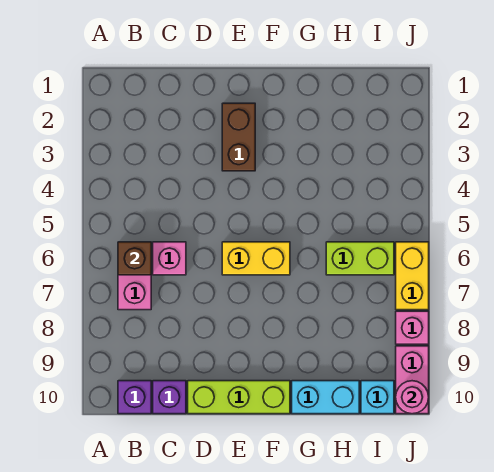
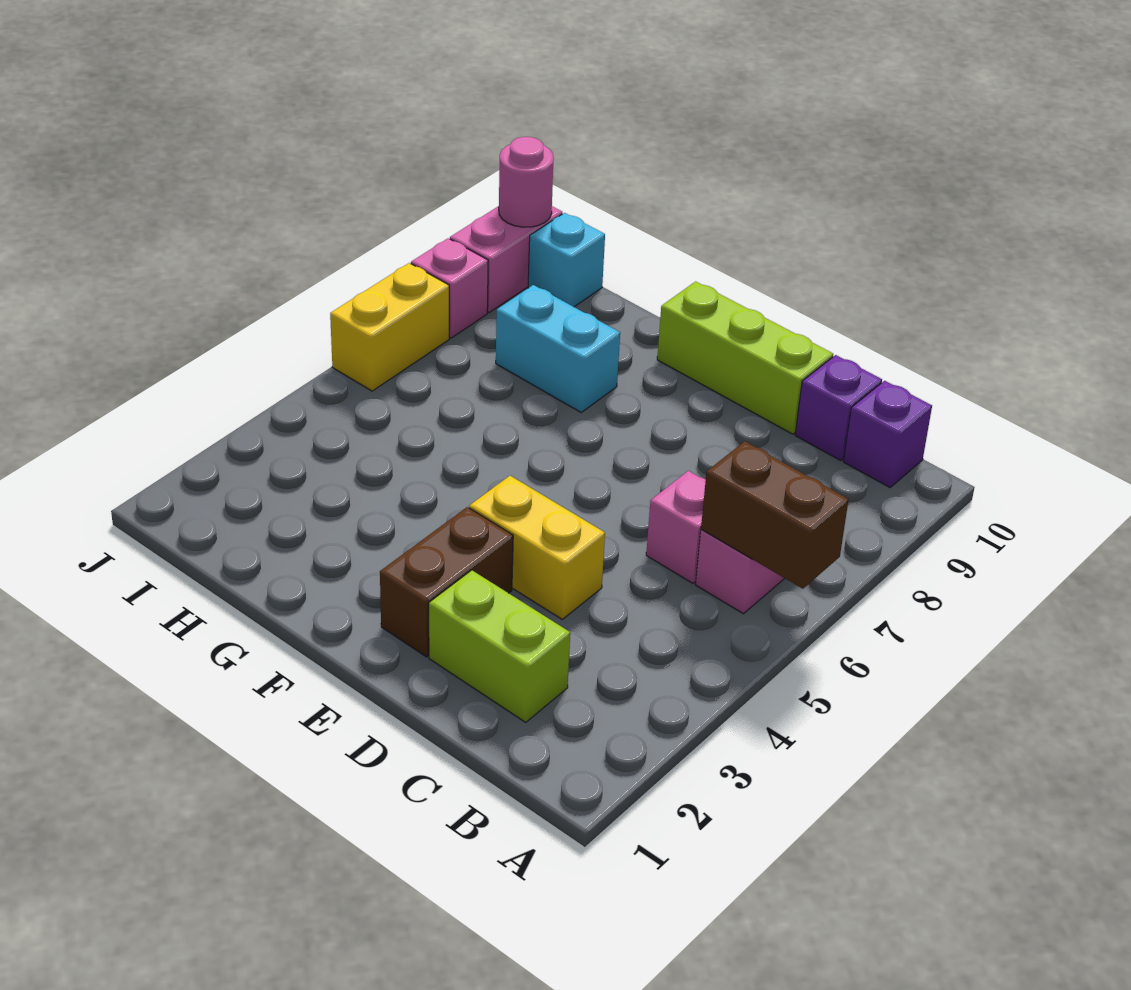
brown 1x1 brick [118,242,151,275] -> brown 1x2 brick [701,441,849,589]
yellow 1x2 brick [222,242,290,275] -> yellow 1x2 brick moved to [469,476,605,619]
cyan 1x2 brick [292,381,359,414] -> cyan 1x2 brick moved to [496,285,620,412]
lime 1x2 brick [326,242,394,275] -> lime 1x2 brick moved to [429,570,570,722]

